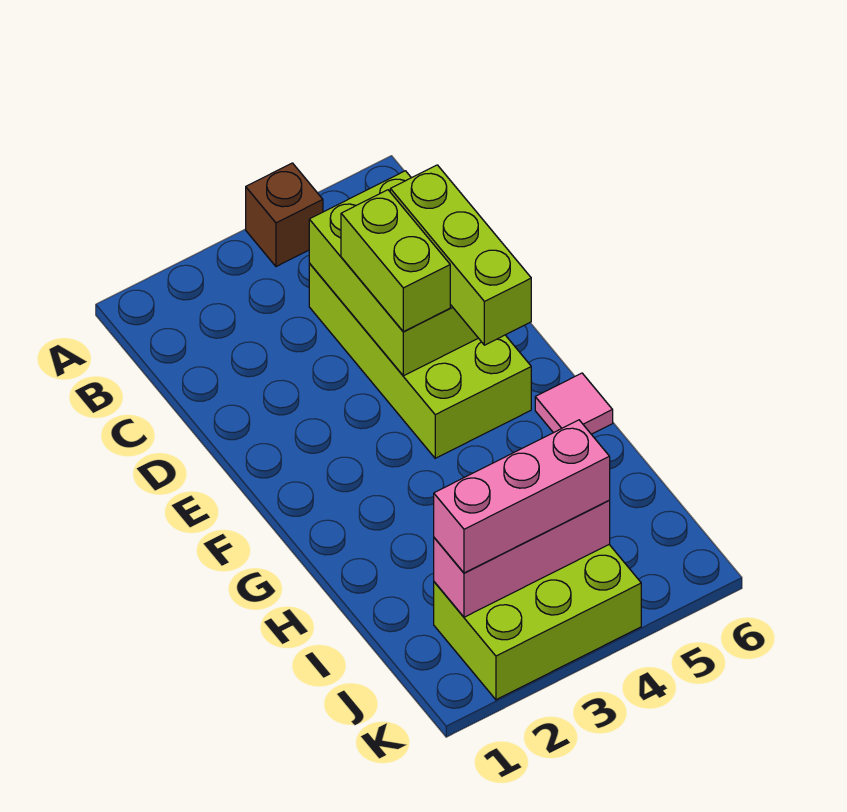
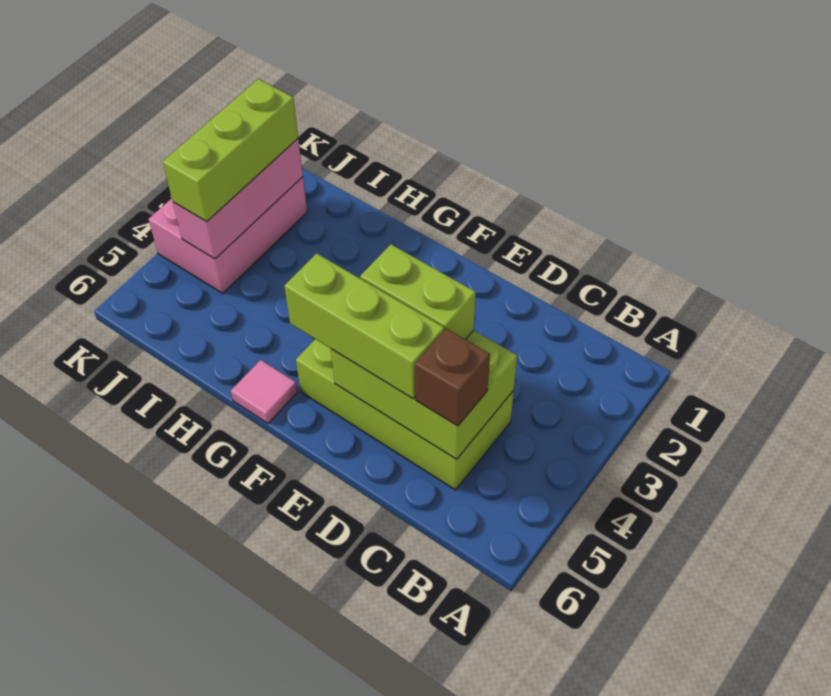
brown 1x1 brick [246,163,323,267] -> brown 1x1 brick moved to [415,329,490,426]
lime 2x3 brick [434,545,641,700] -> pink 2x3 brick [148,177,307,293]
pink 1x3 brick [434,420,610,573] -> lime 1x3 brick [163,79,298,222]

